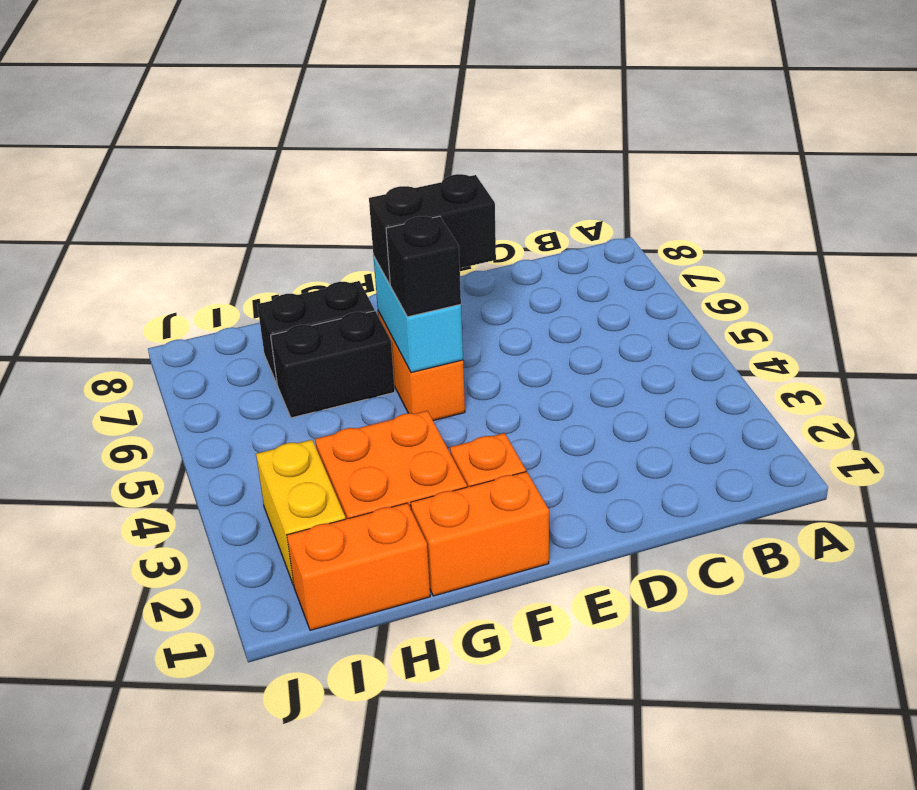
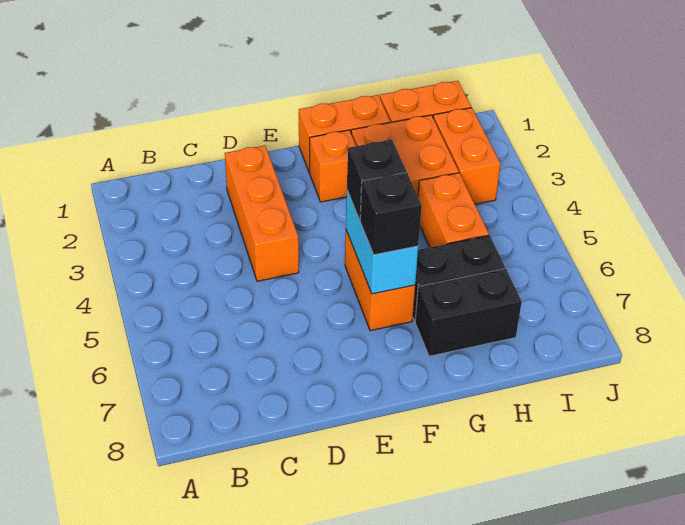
none -> orange 1x3 brick [225,146,299,281]
black 1x2 brick [369,174,496,284] -> black 1x1 brick [360,172,422,255]
none -> orange 1x2 brick [418,173,489,247]
yellow 1x2 brick [256,440,346,586] -> orange 1x2 brick [433,108,501,204]

